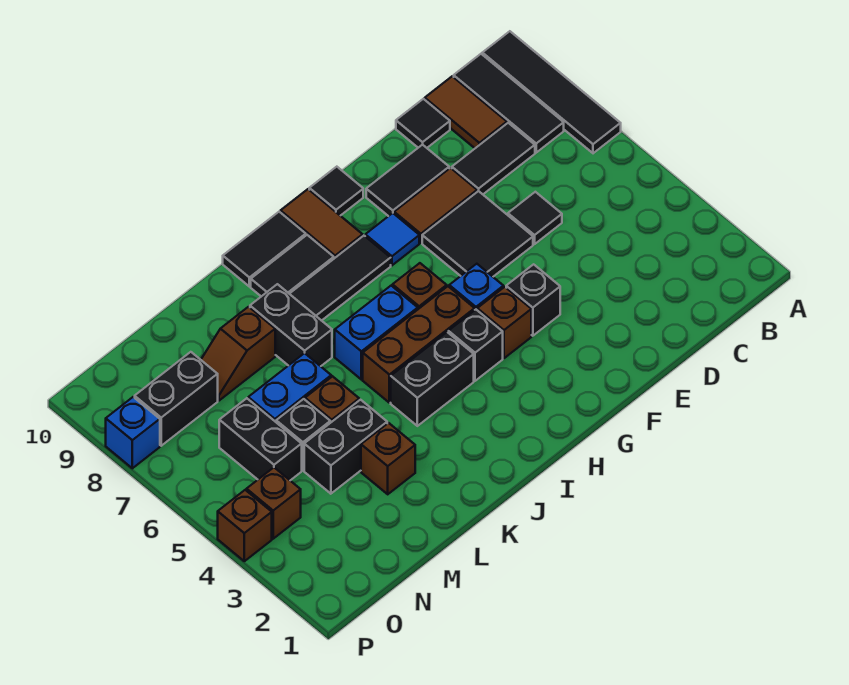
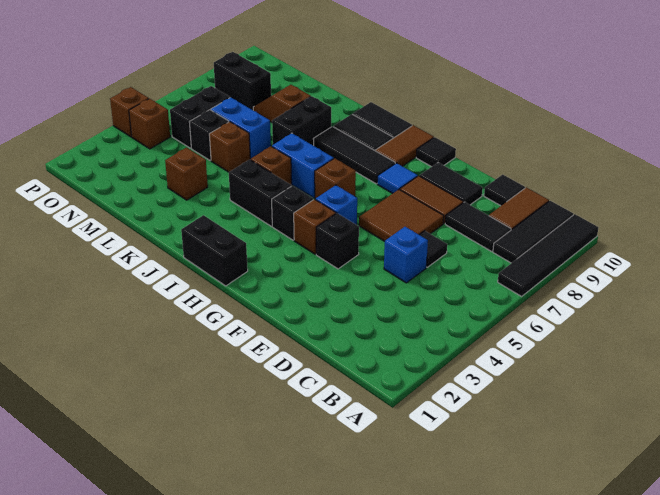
black 2x2 tile [422,191,533,277] -> brown 2x2 tile [359,190,444,241]
brown 1x3 brick [363,286,475,403] -> brown 1x1 brick [250,146,292,186]
black 1x2 brick [304,400,387,494] -> black 1x2 brick moved to [181,215,248,286]
blue 1x1 brick [106,397,160,468] -> blue 1x1 brick moved to [384,227,428,283]

